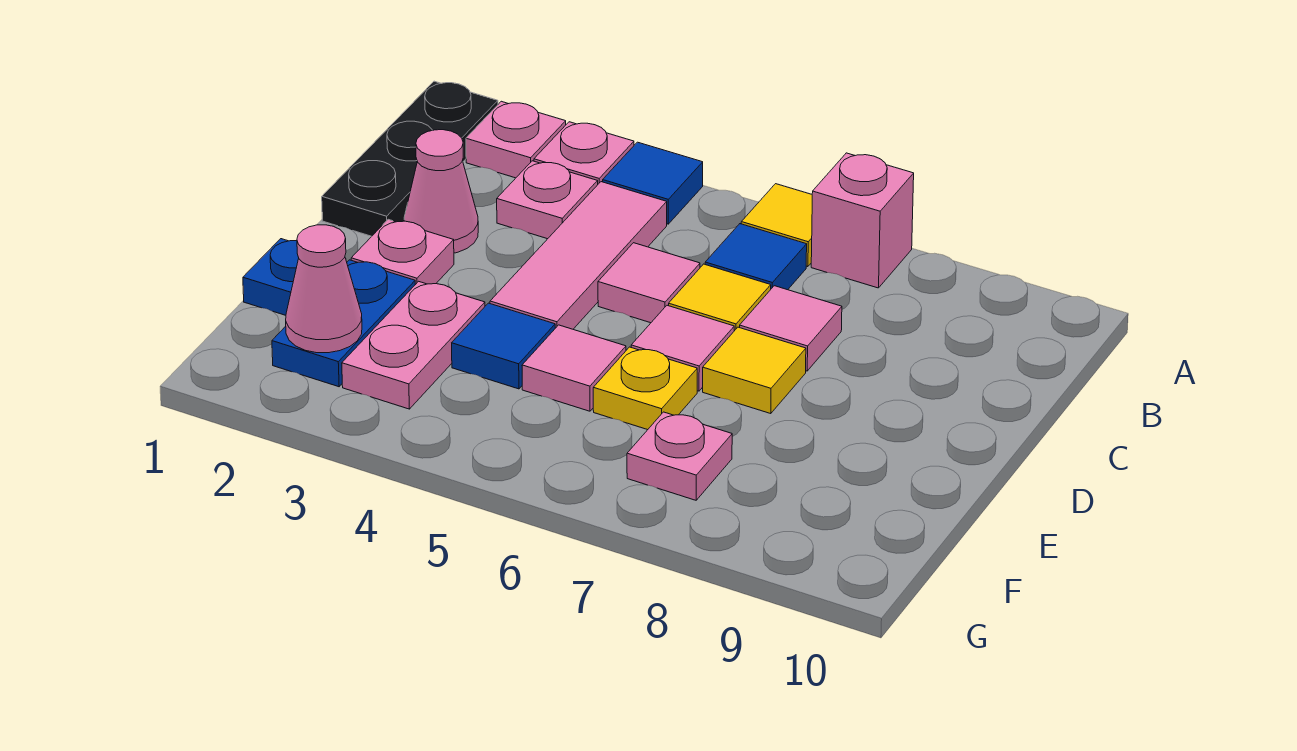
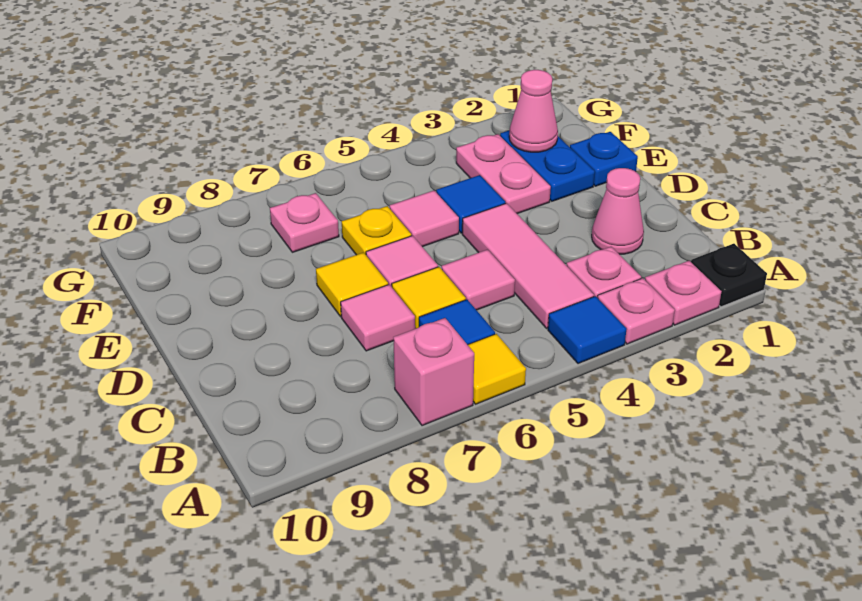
black 1x3 plate [322,81,498,236] -> black 1x1 plate [691,244,767,307]
pink 1x1 plate [351,219,454,285] -> none

